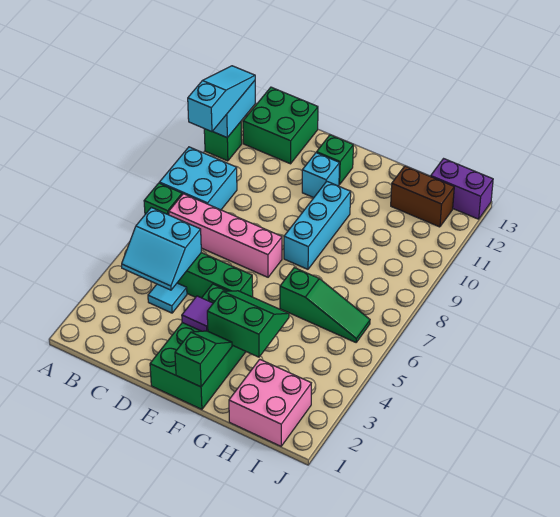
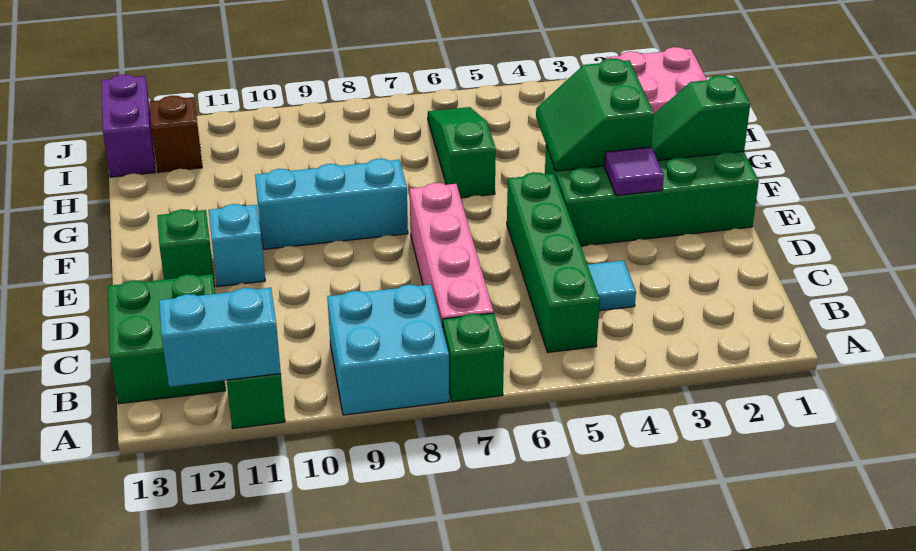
cyan 1x3 slope [188,66,255,132] -> none
cyan 2x2 slope [122,207,201,290] -> none
brown 1x2 brick [391,166,454,227] -> brown 1x1 brick [150,96,202,172]

